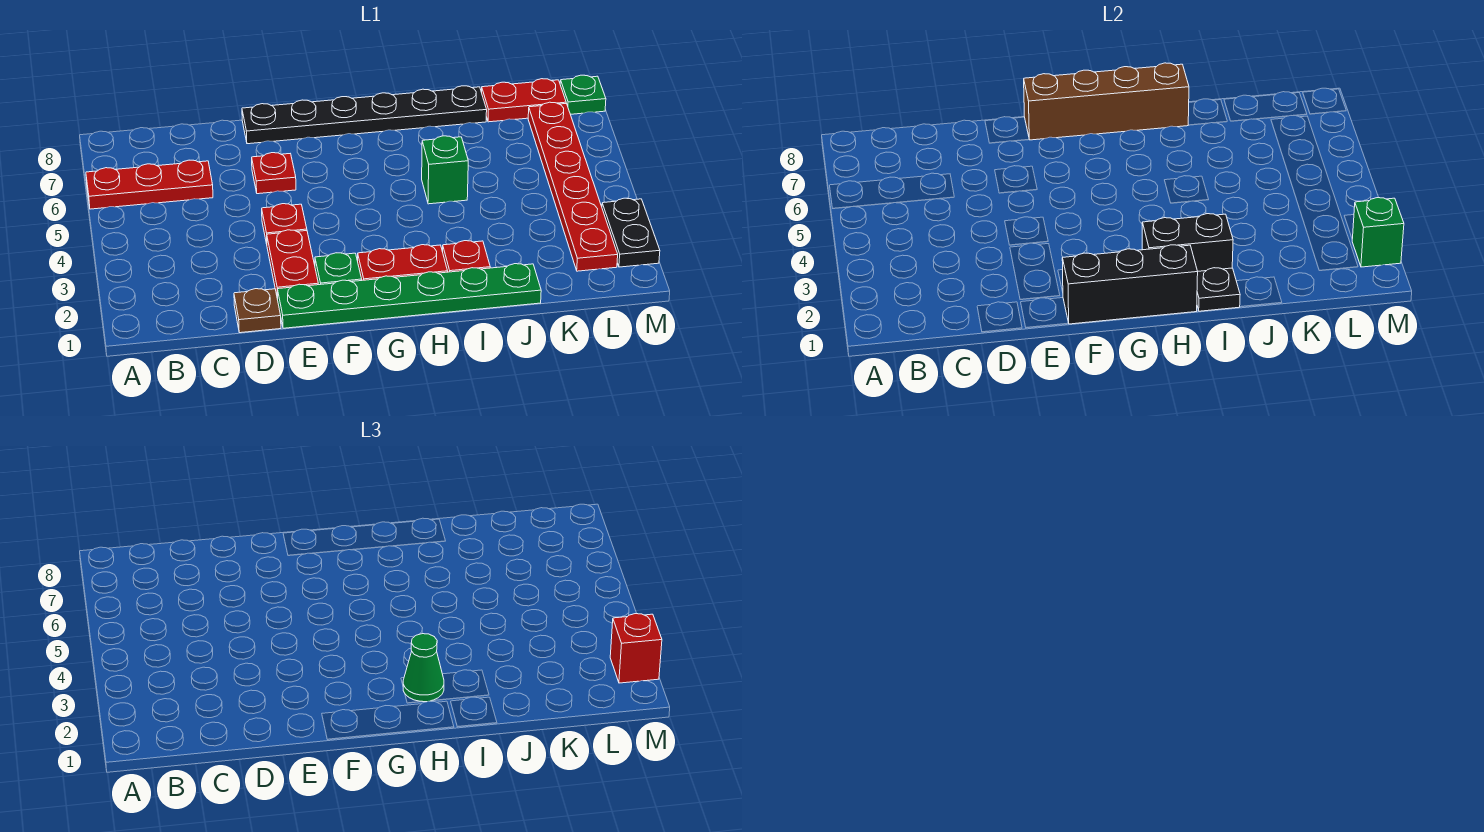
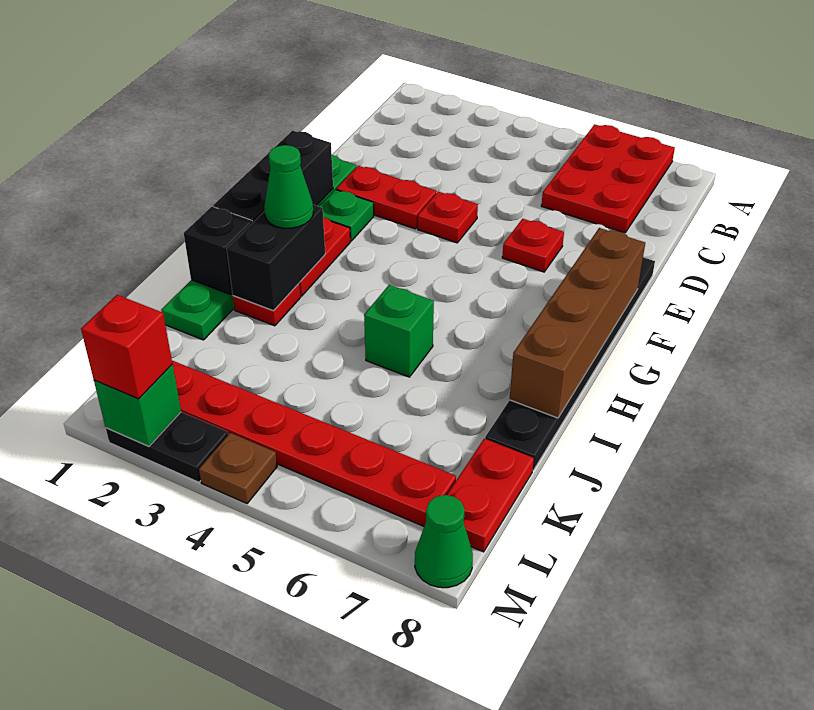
red 1x3 plate [86,160,213,209] -> red 2x3 plate [541,124,675,233]
brown 1x1 plate [234,289,281,333] -> brown 1x1 plate moved to [199,433,277,504]
black 1x1 plate [1197,268,1240,311] -> black 1x1 brick [184,207,252,294]
green 1x1 plate [560,75,606,114] -> green 1x1 cone [415,495,473,588]

